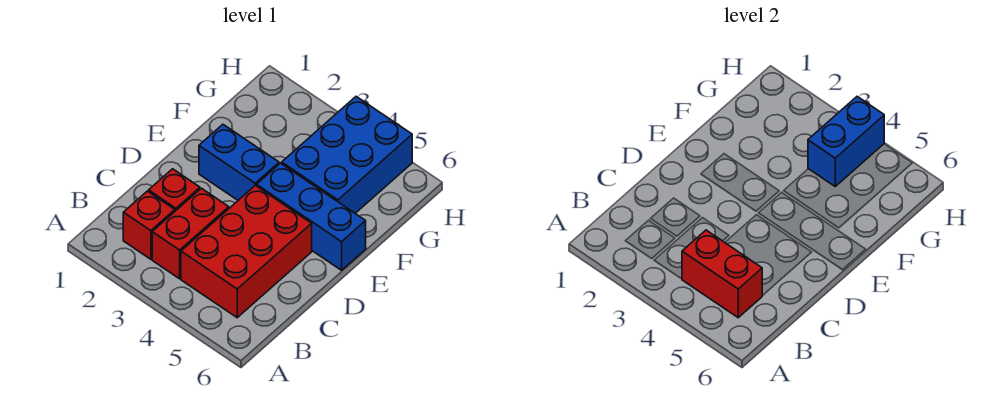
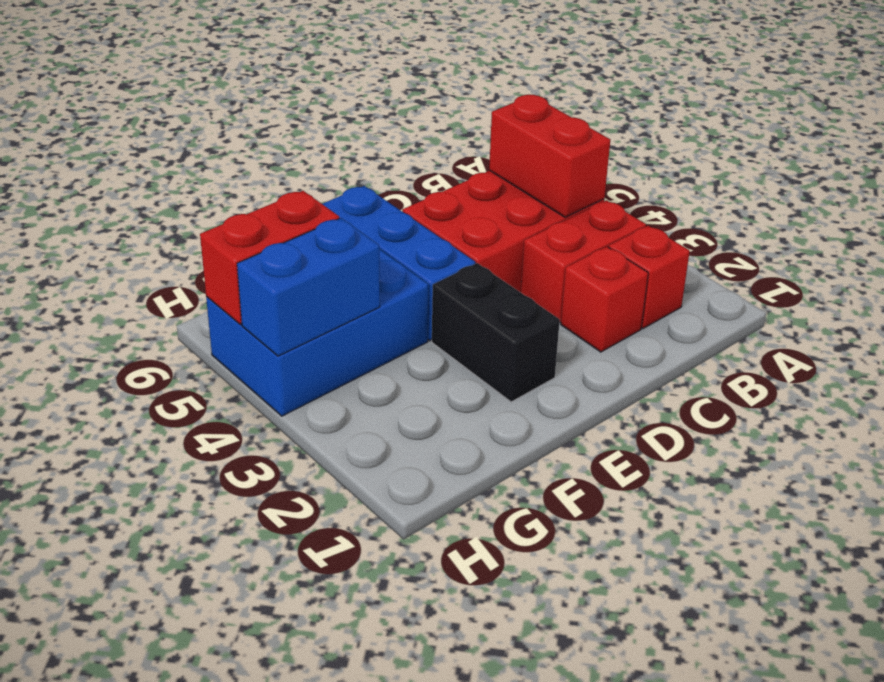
blue 1x2 brick [199,124,279,200] -> black 1x2 brick [432,263,560,402]
none -> red 1x2 brick [200,191,339,324]

